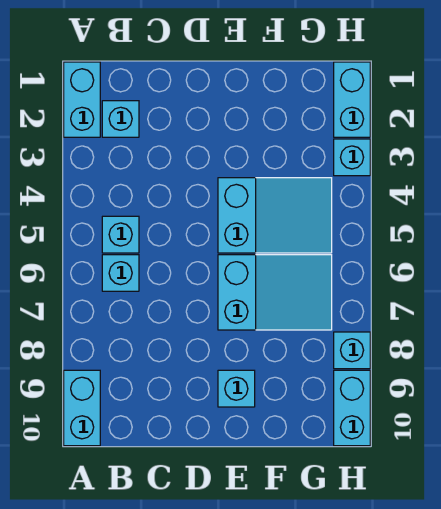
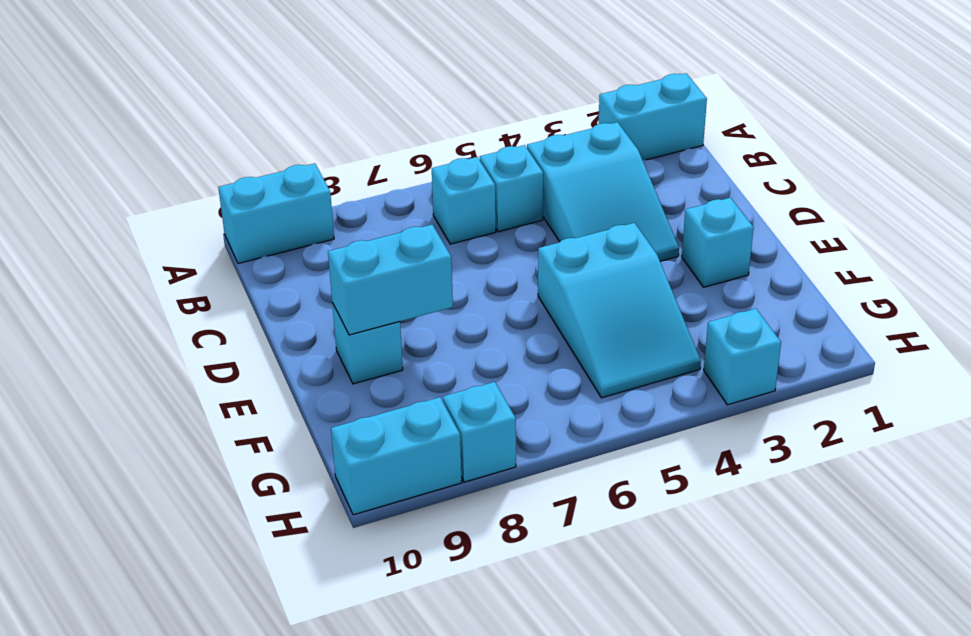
cyan 1x1 brick [102,101,139,137] -> cyan 1x1 brick moved to [682,198,754,287]
cyan 2x3 slope [218,255,332,330] -> cyan 2x3 slope moved to [527,122,679,261]
cyan 1x2 brick [334,62,370,137] -> cyan 1x2 brick moved to [328,225,453,335]

